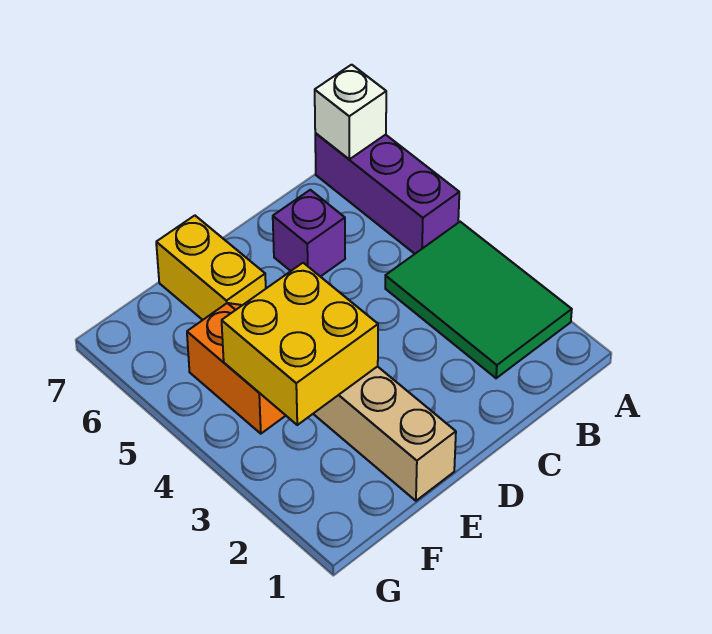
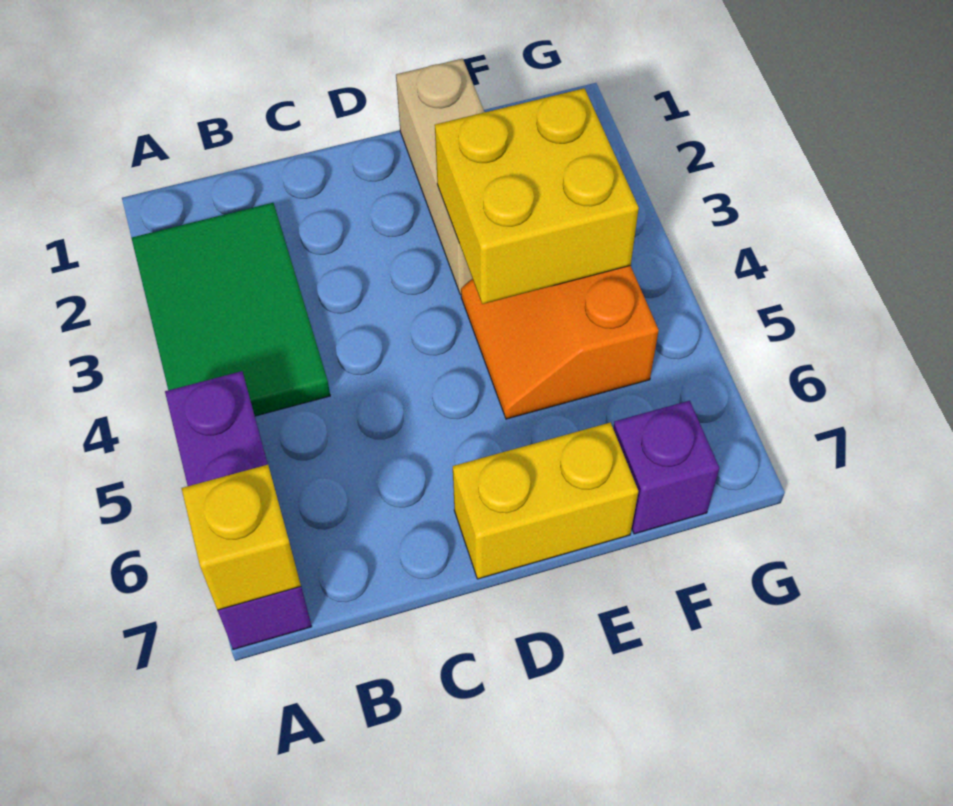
white 1x1 brick [315,65,386,159] -> yellow 1x1 brick [181,465,301,610]
purple 1x1 brick [273,190,345,277] -> purple 1x1 brick moved to [613,401,719,534]
yellow 1x2 brick [156,216,266,320] -> yellow 1x2 brick turned to [453,423,638,579]

